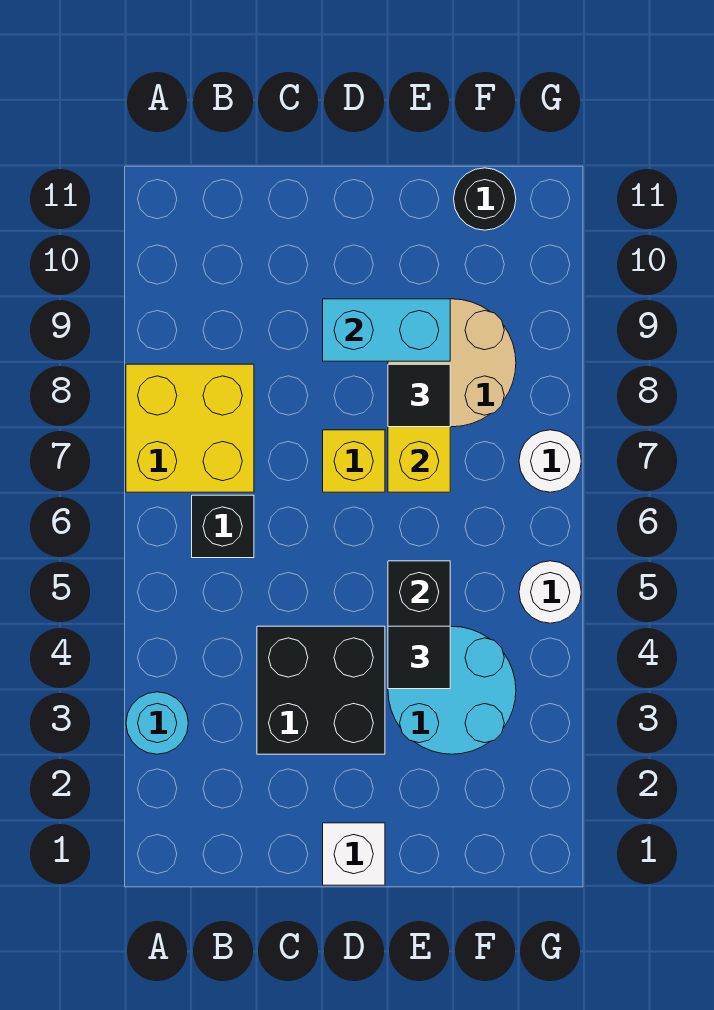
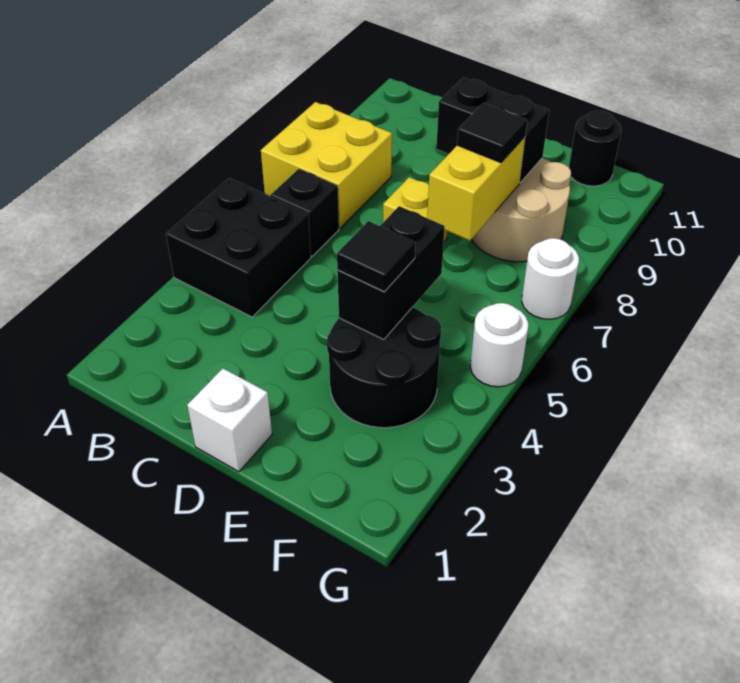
cyan 1x1 round brick [126,692,188,754] -> none
black 2x2 brick [257,626,385,754] -> black 2x2 brick moved to [166,178,311,317]
cyan 1x2 brick [323,299,450,361] -> black 1x2 brick [436,77,549,183]
cyan 2x2 round brick [388,626,516,754] -> black 2x2 round brick [327,307,441,428]

